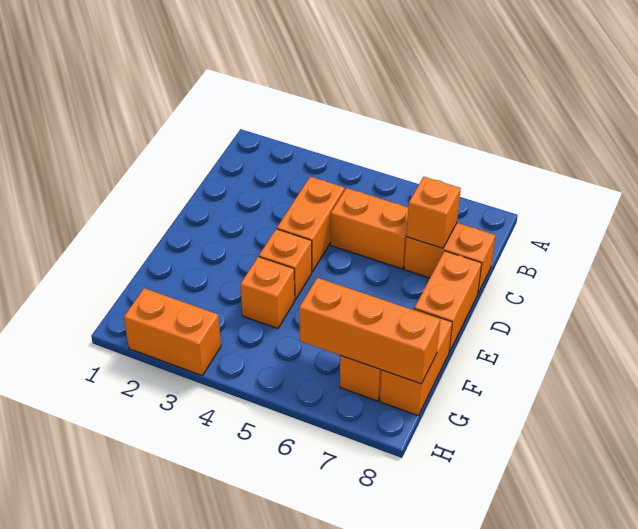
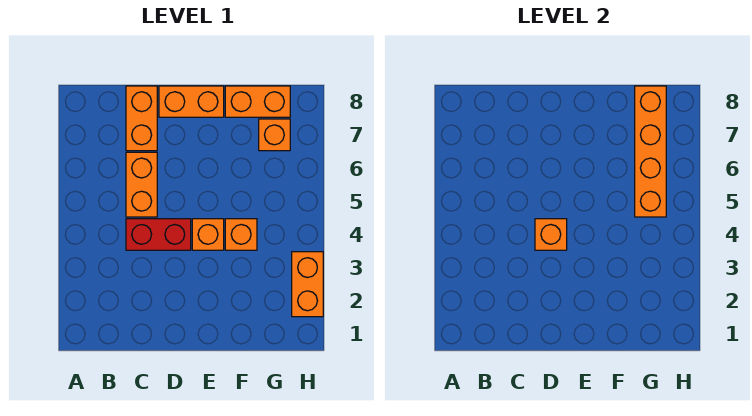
orange 1x2 brick [277,177,344,272] -> red 1x2 brick [126,219,191,250]
orange 1x1 brick [406,177,461,248] -> orange 1x1 brick moved to [535,219,567,250]
orange 1x3 brick [299,278,440,384] -> orange 1x4 brick [635,86,666,217]

